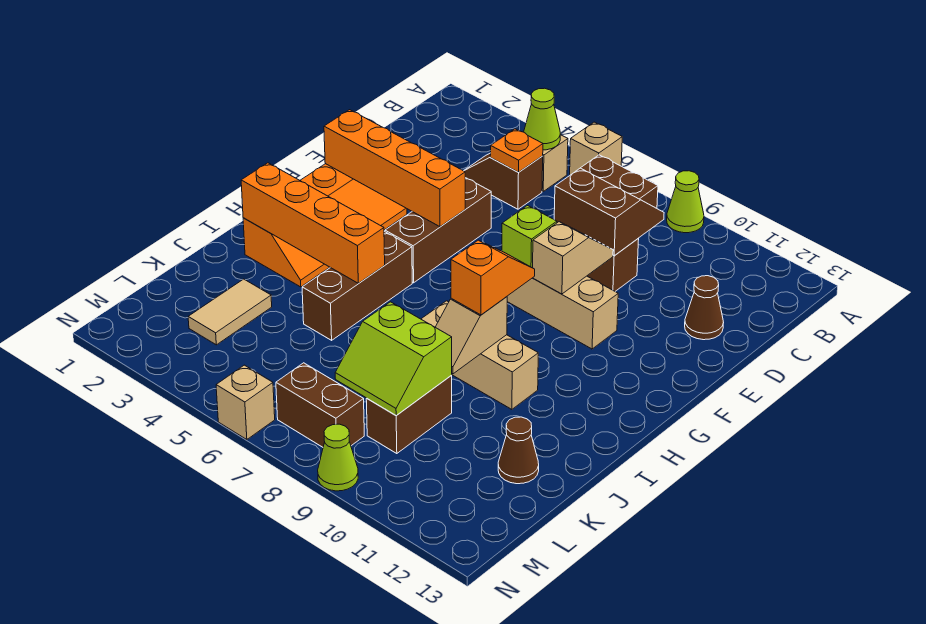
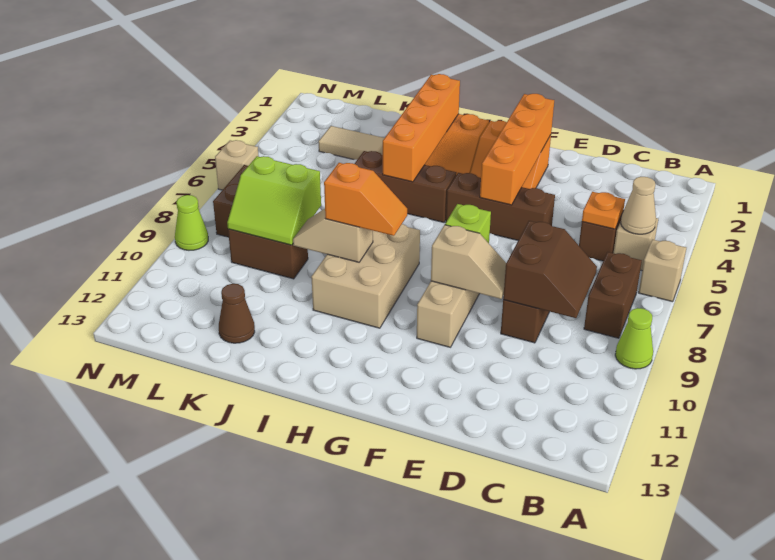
lime 1x1 cone [524,88,560,150] -> tan 1x1 cone [621,177,656,234]
brown 1x1 cone [685,276,724,340] -> none
tan 1x3 brick [421,301,538,409] -> tan 2x3 brick [311,224,420,328]
lime 2x2 slope [335,302,452,416] -> lime 2x2 slope turned to [227,156,321,245]

